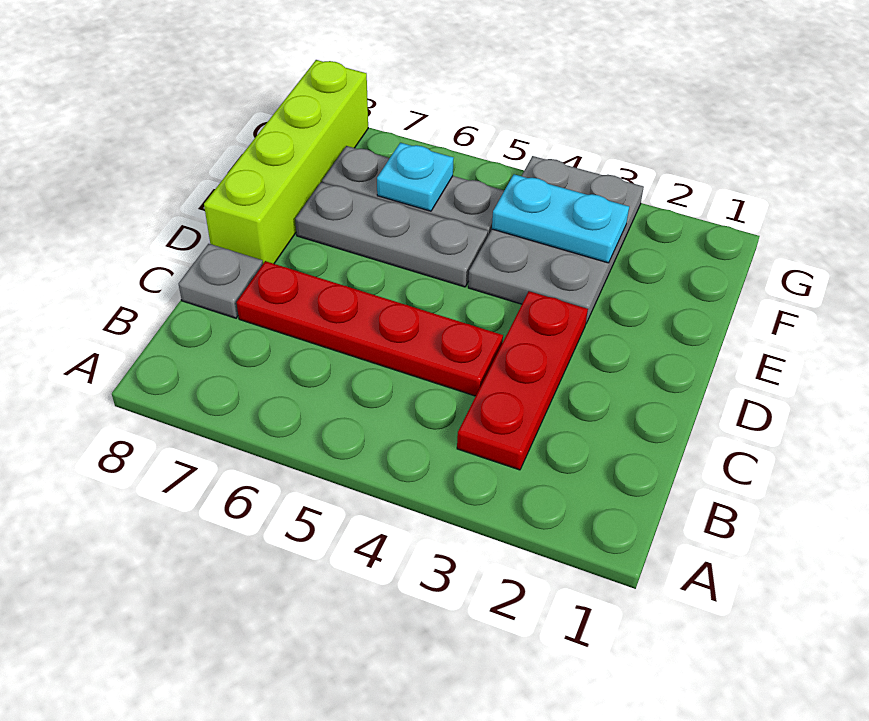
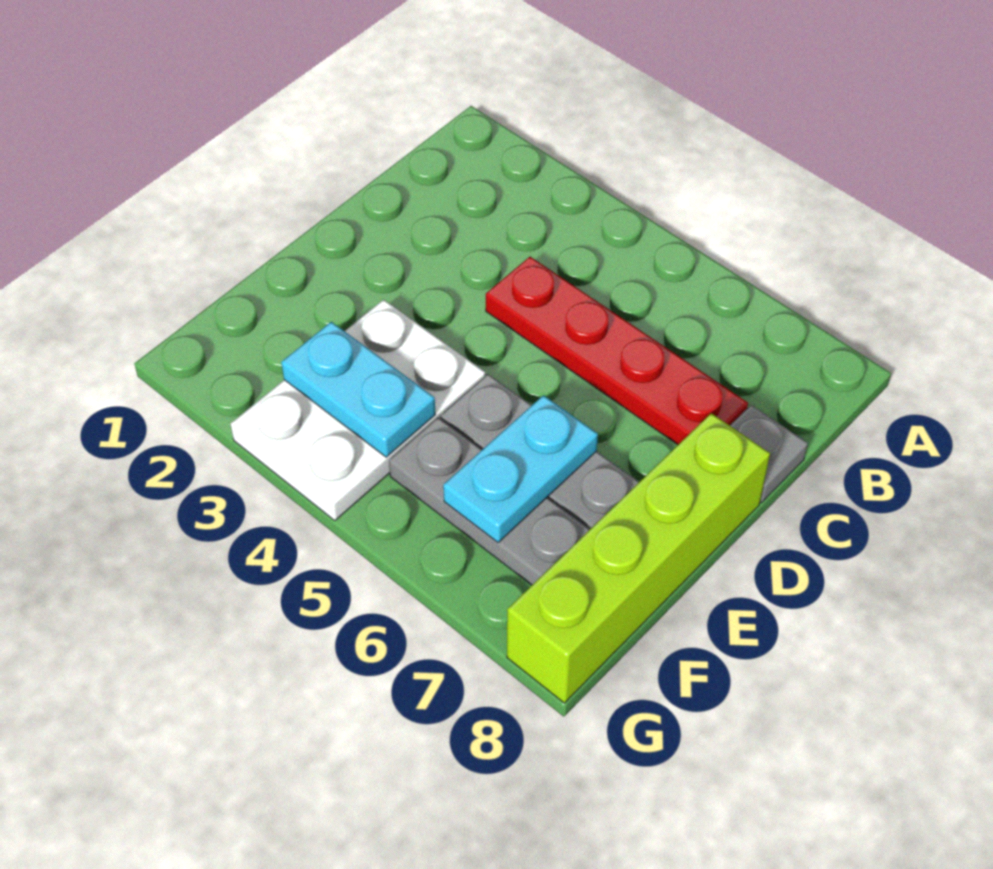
red 1x3 plate [457,291,588,470] -> none
grey 2x3 plate [468,156,644,323] -> white 2x3 plate [230,300,485,521]
cyan 1x1 plate [377,143,454,211] -> cyan 1x2 plate [443,395,598,542]

